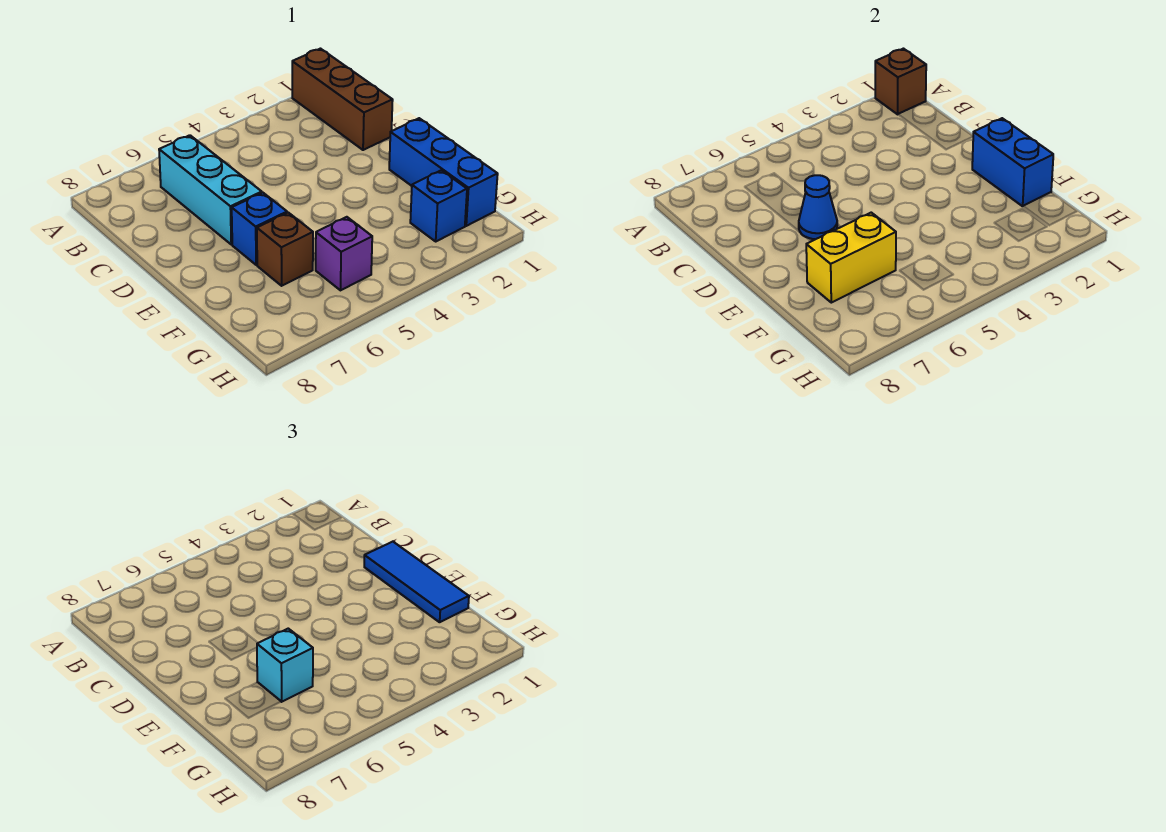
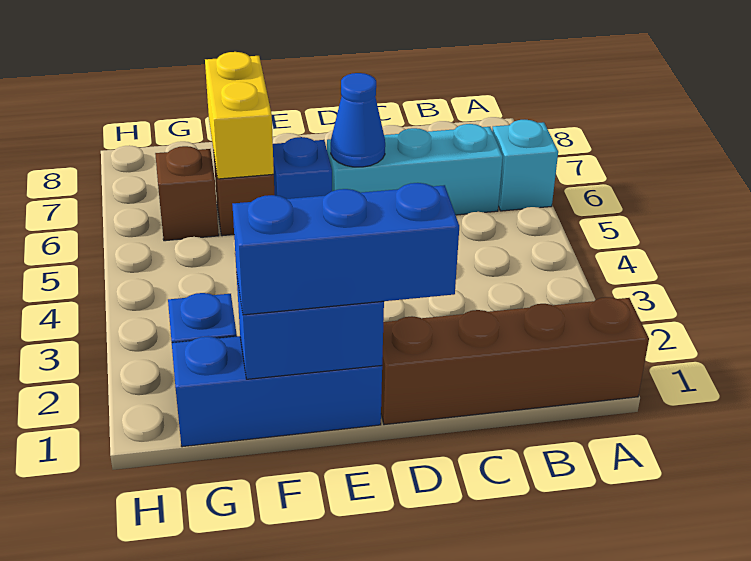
brown 1x3 brick [292,49,393,150] -> brown 1x4 brick [381,297,649,425]
brown 1x1 brick [875,49,926,114] -> brown 1x1 brick moved to [155,146,219,241]
blue 1x3 tile [364,542,469,622] -> blue 1x3 brick [232,183,459,315]
cyan 1x1 brick [257,629,313,702] -> cyan 1x1 brick moved to [492,120,558,211]
purple 1x1 brick [316,217,372,290] -> none

